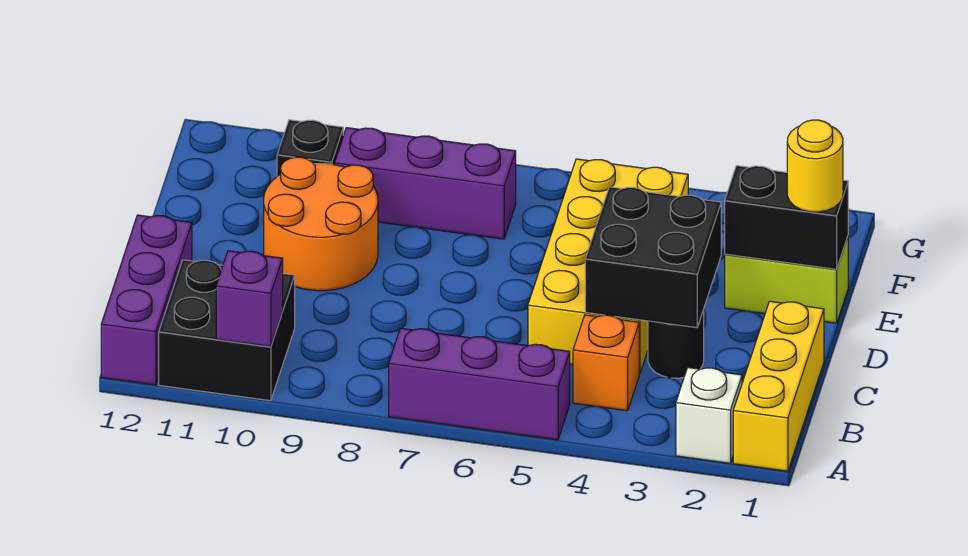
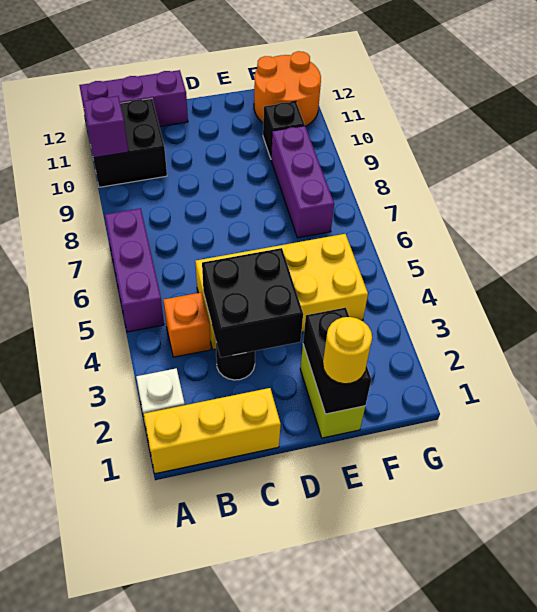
orange 2x2 round brick [264,157,378,291] -> orange 2x2 round brick moved to [254,51,321,126]

